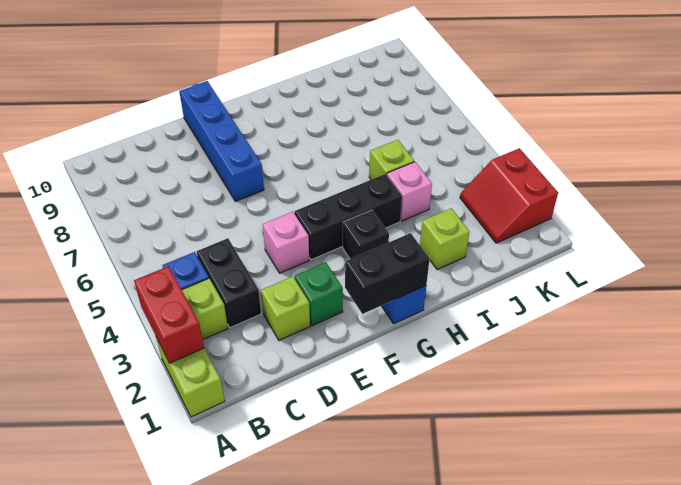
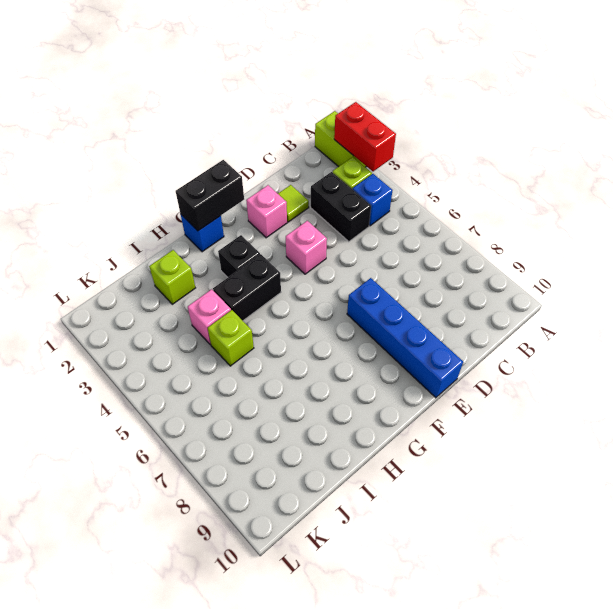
lime 1x1 brick [261,276,310,340] -> lime 1x1 tile [278,185,309,222]
green 1x1 brick [295,262,343,326] -> pink 1x1 brick [246,185,287,238]
black 1x3 brick [295,174,402,260] -> black 1x2 brick [213,254,281,321]
red 2x2 slope [460,148,558,243] -> none

